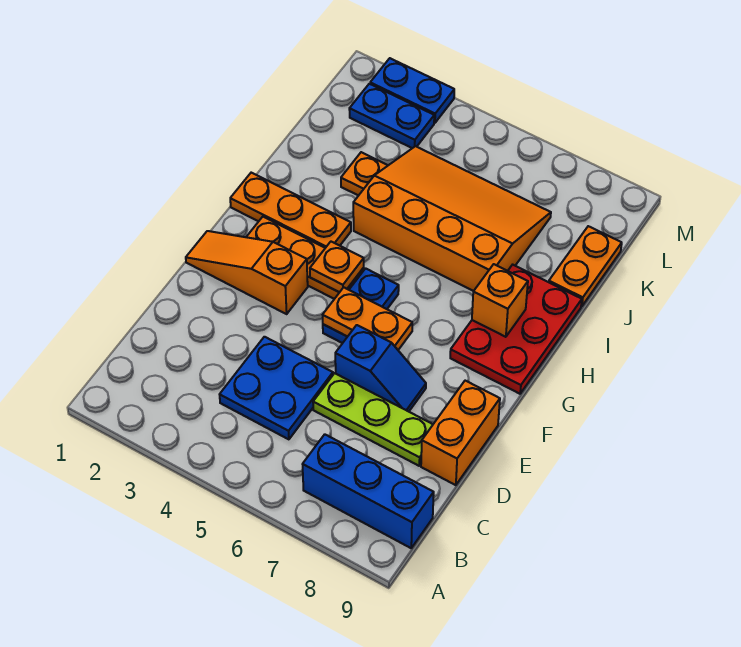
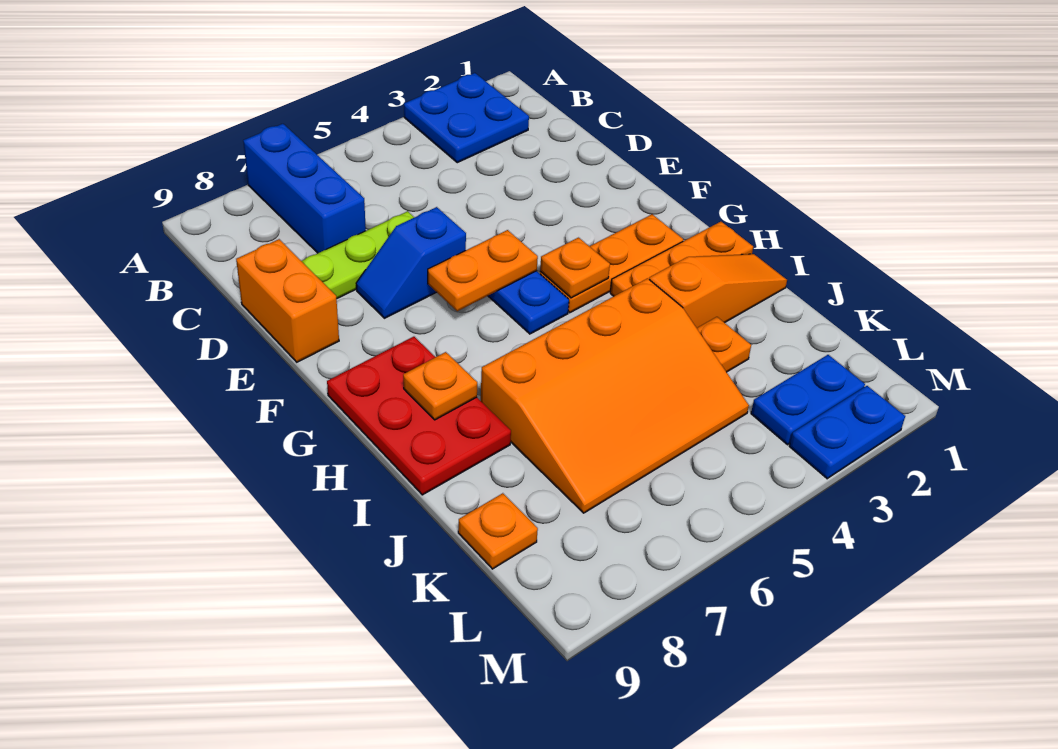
blue 1x3 brick [303,434,434,548] -> blue 1x3 brick turned to [243,124,366,253]
blue 2x2 plate [220,337,333,439] -> blue 2x2 plate moved to [404,73,529,163]
orange 1x3 slope [186,231,308,314] -> orange 1x3 slope moved to [649,254,787,328]
orange 1x1 brick [472,264,528,337] -> orange 1x1 plate [403,352,477,420]
orange 1x2 plate [549,226,622,306] -> orange 1x1 plate [458,493,538,569]

